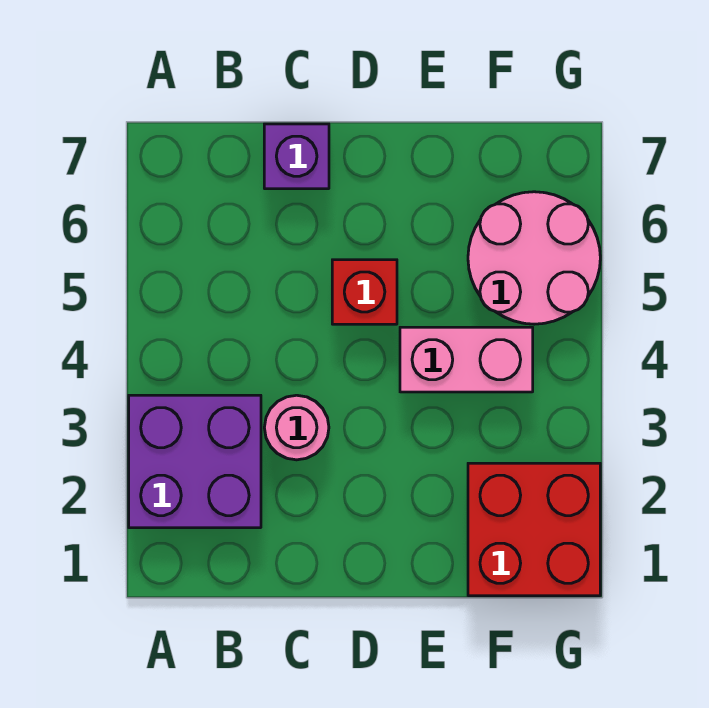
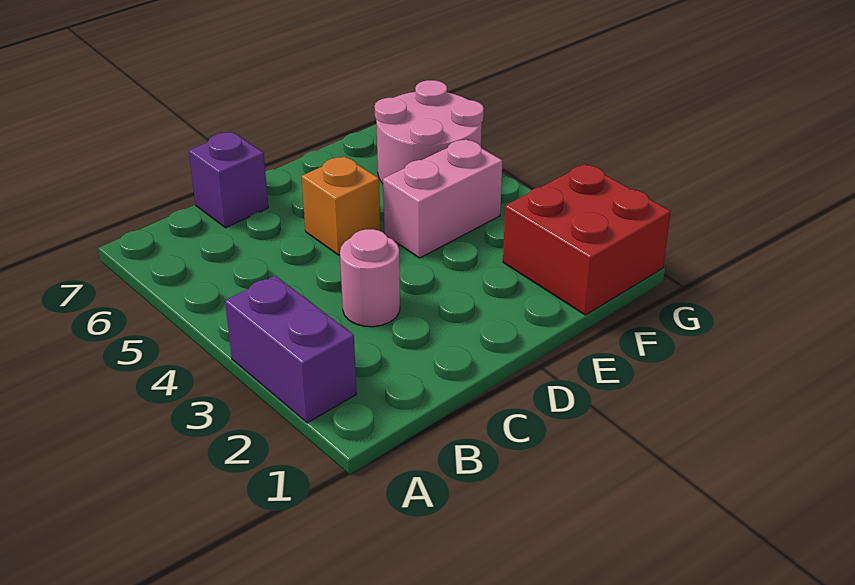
purple 2x2 brick [129,395,261,528] -> purple 1x2 brick [225,276,356,423]
red 1x1 brick [332,260,397,324] -> orange 1x1 brick [302,156,380,255]

